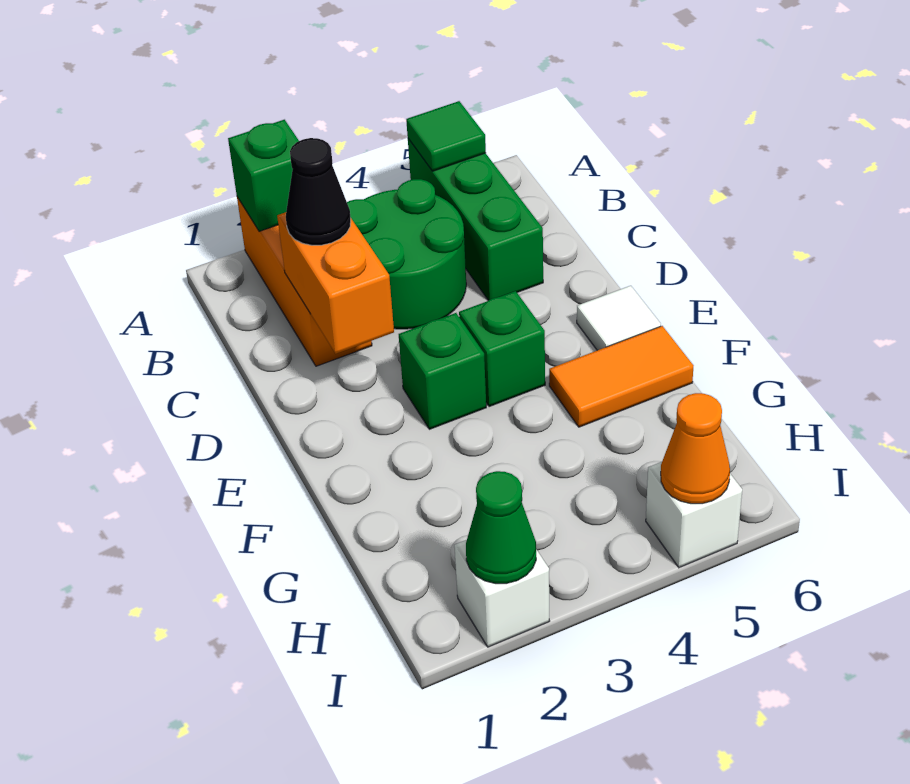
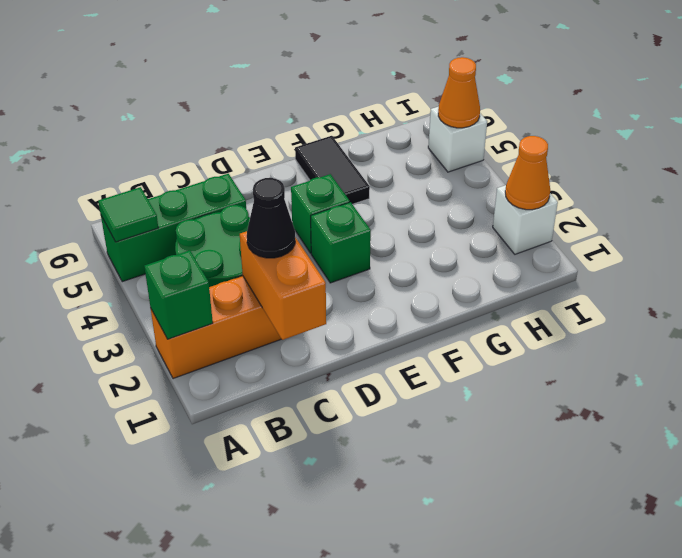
orange 1x2 brick [277,212,394,354] -> orange 1x2 brick turned to [240,231,326,340]
white 1x1 tile [577,286,661,350] -> none
orange 1x2 tile [549,326,693,427] -> black 1x2 tile [295,136,370,204]
green 1x1 cone [466,471,536,584] -> orange 1x1 cone [505,136,550,210]

